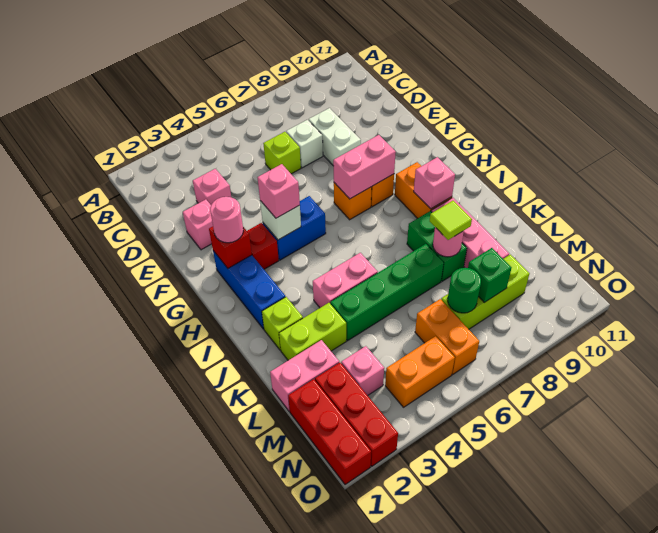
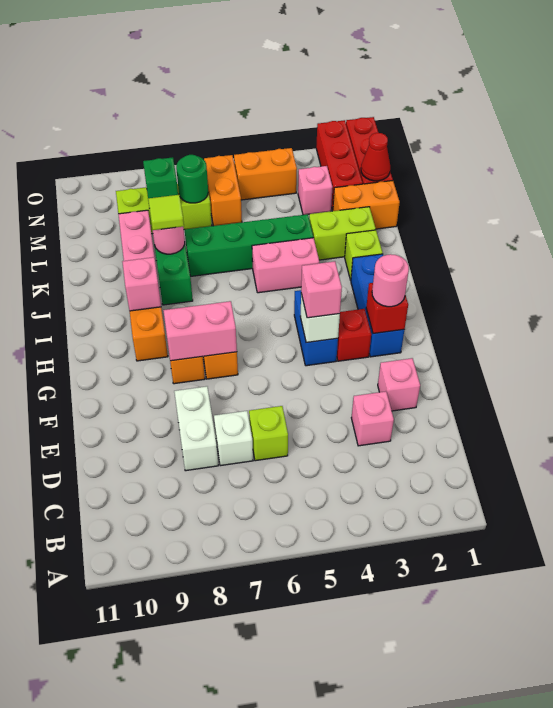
blue 1x2 brick [263,196,326,260] -> blue 1x2 brick turned to [294,290,338,366]
pink 1x2 brick [270,340,339,411] -> orange 1x2 brick [333,181,400,229]
none -> red 1x1 cone [361,133,390,181]

